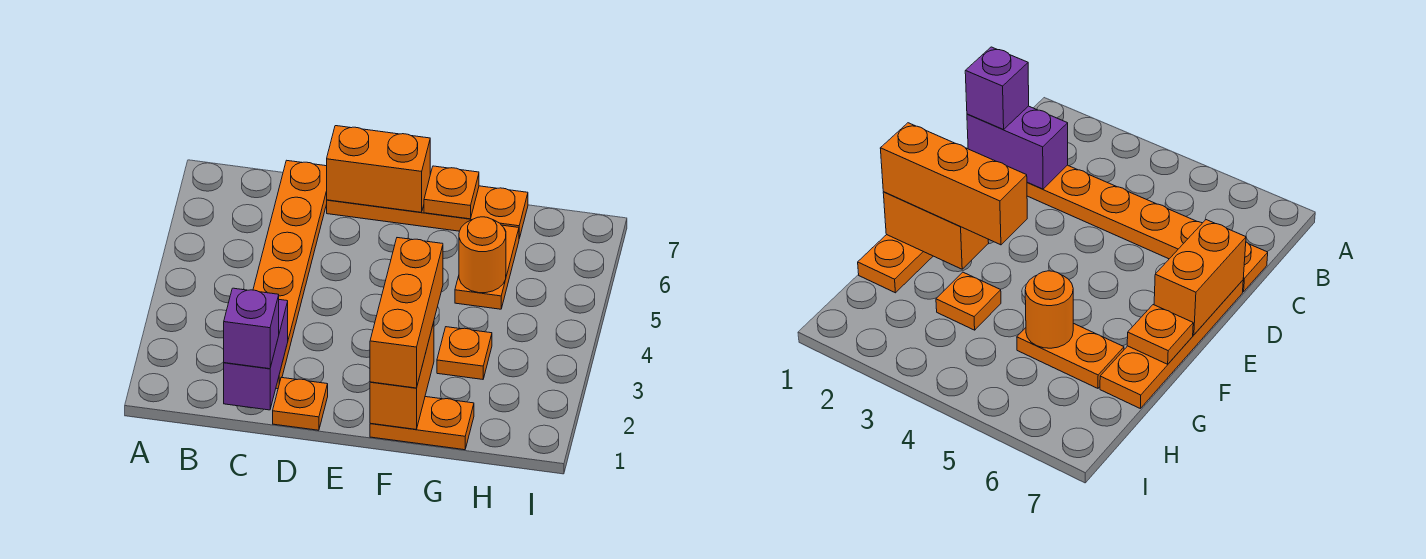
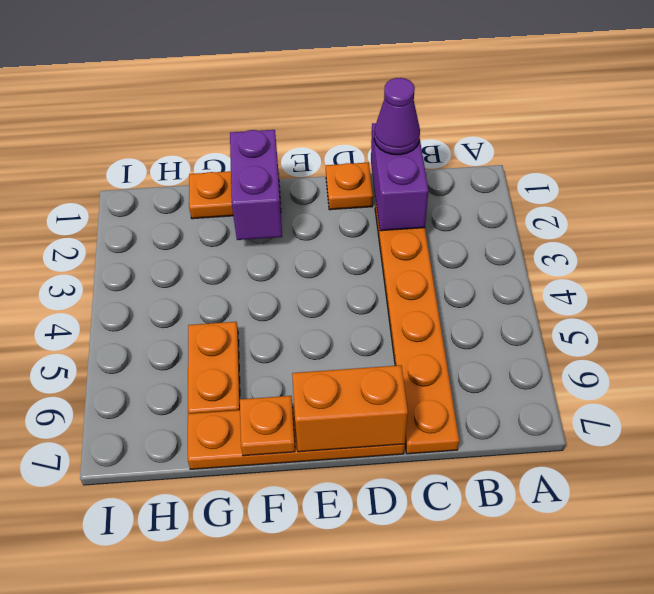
purple 1x1 brick [224,288,279,369] -> purple 1x1 cone [374,78,420,155]
orange 1x2 brick [370,322,434,429] -> purple 1x2 brick [230,130,282,240]
orange 1x3 brick [370,238,443,388] -> none
orange 1x1 plate [437,327,492,379] -> none
orange 1x1 round brick [459,217,506,293] -> none

